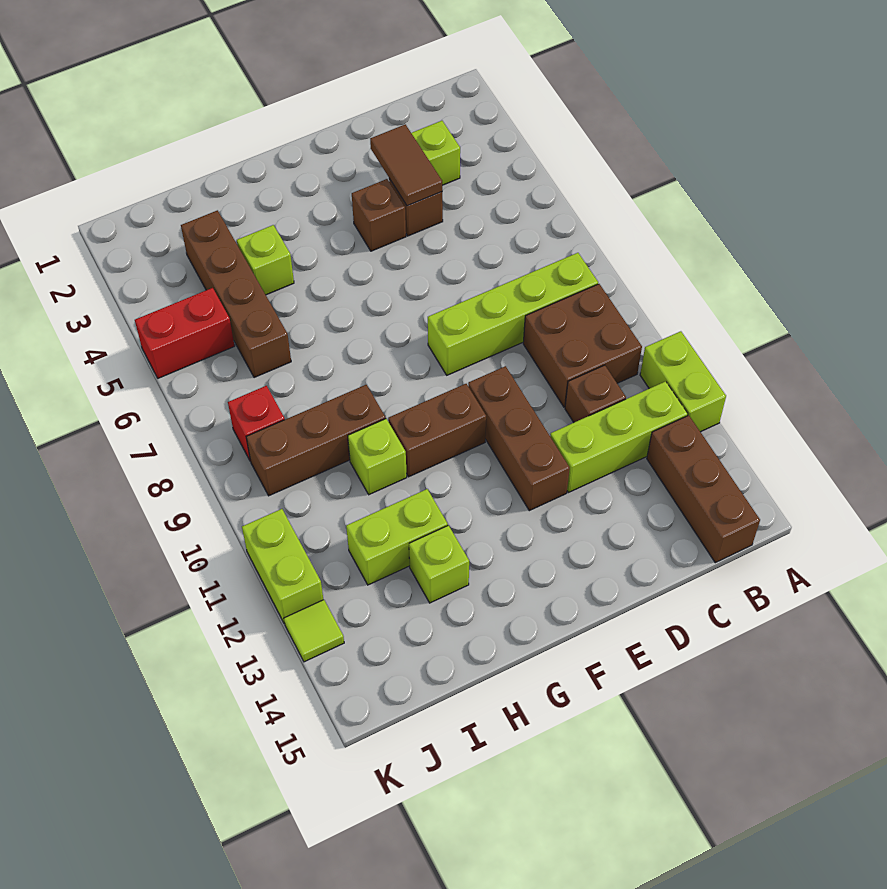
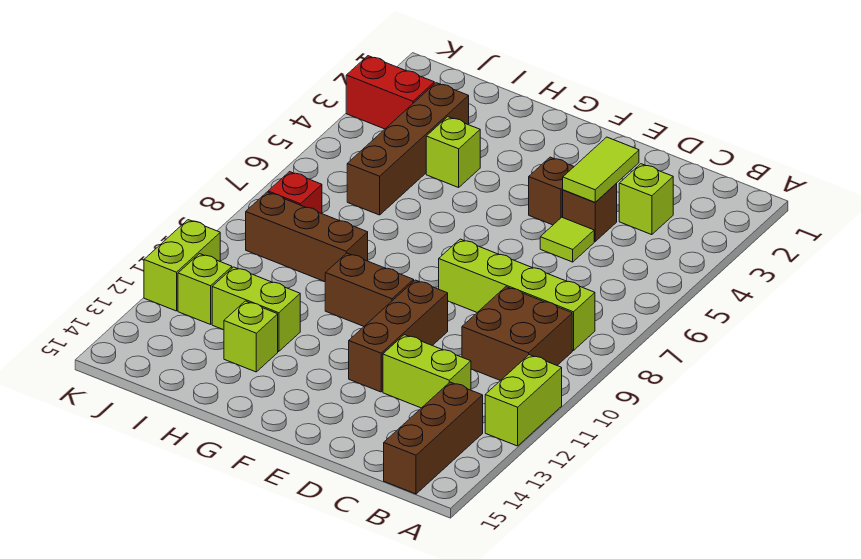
lime 1x3 brick [550,381,688,492] -> lime 1x2 brick [383,335,471,408]
brown 1x1 brick [565,365,626,422] -> none
brown 1x2 tile [370,124,442,206] -> lime 1x2 tile [563,137,639,202]
lime 1x1 brick [348,419,407,495] -> lime 1x1 brick moved to [178,254,232,324]
red 1x2 brick [135,288,235,378] -> red 1x2 brick moved to [346,56,434,129]
lime 1x1 tile [284,600,344,662] -> lime 1x1 tile moved to [540,217,594,262]

